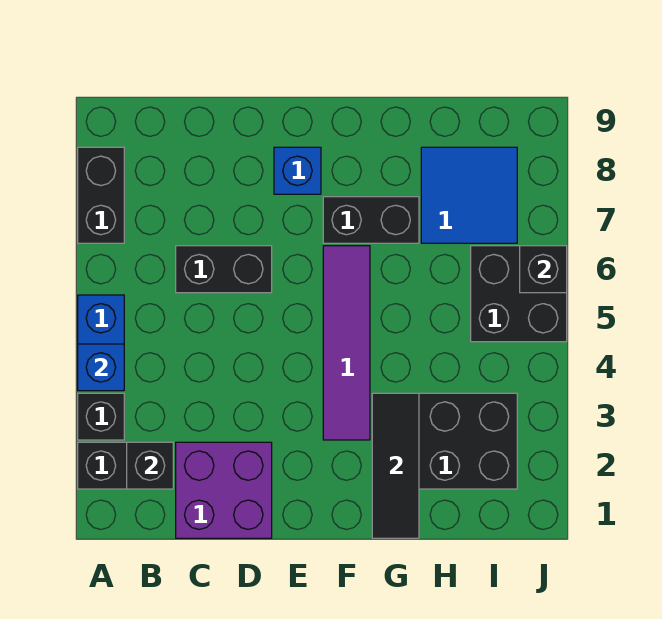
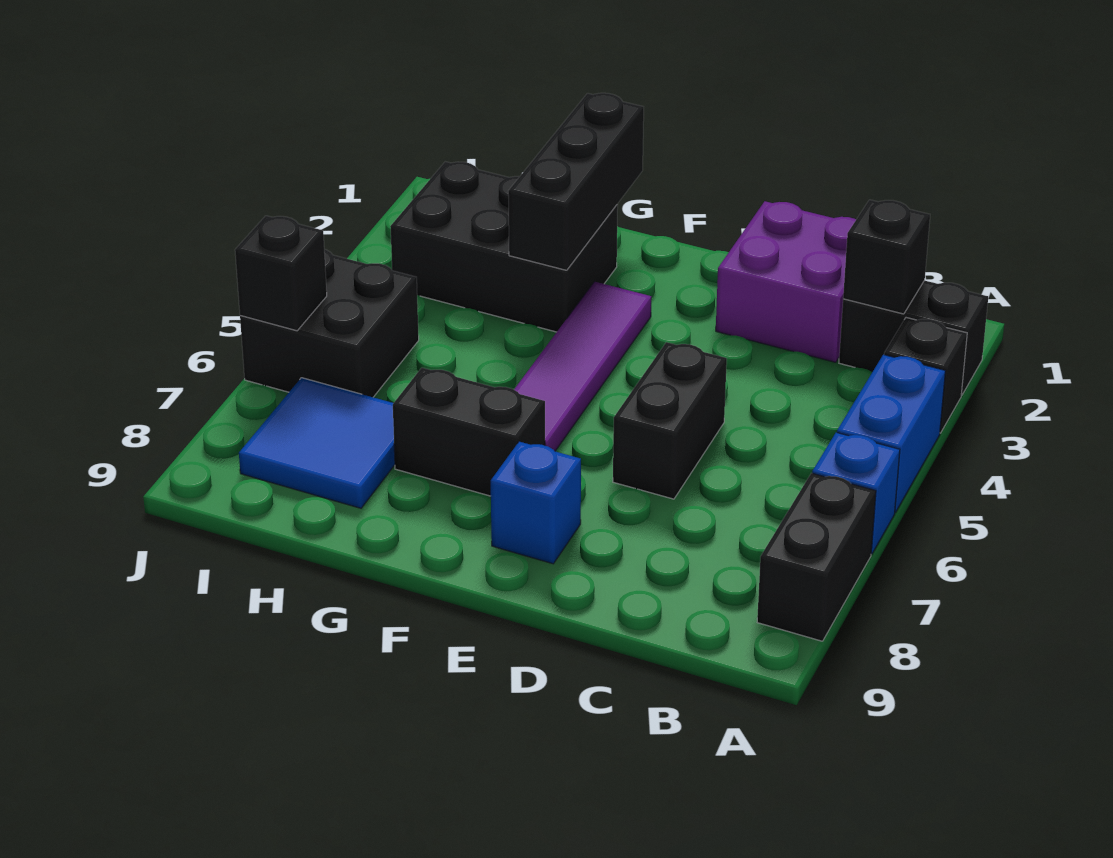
blue 1x1 brick [78,344,124,391] -> blue 1x1 brick moved to [812,432,900,554]
black 1x2 brick [176,246,272,293] -> black 1x2 brick turned to [613,342,727,499]
black 1x3 tile [372,393,419,538] -> black 1x3 brick [508,93,644,270]

